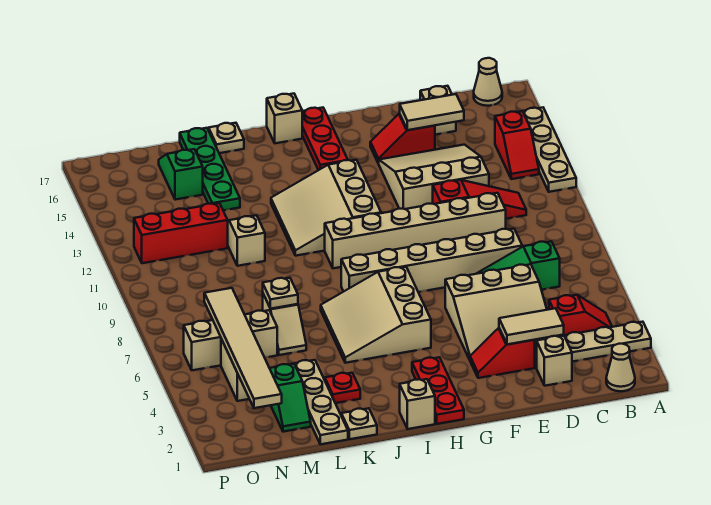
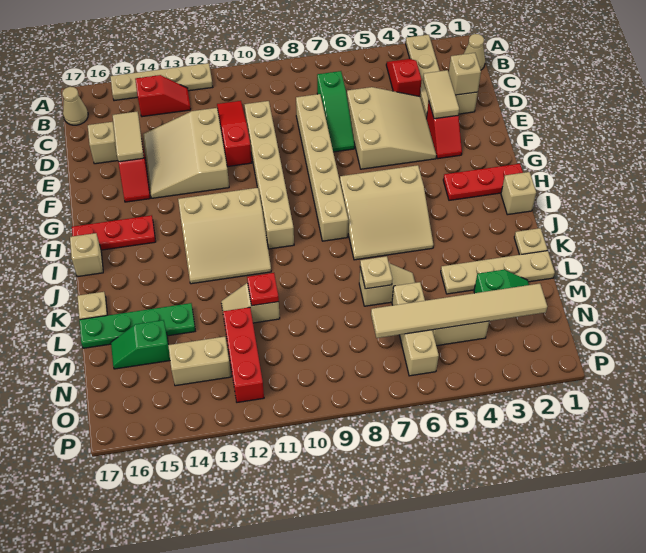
none -> tan 1x1 brick [449,53,481,95]
red 1x1 plate [325,373,360,403] -> red 1x1 plate moved to [247,273,279,306]
none -> tan 1x2 brick [168,337,231,386]

